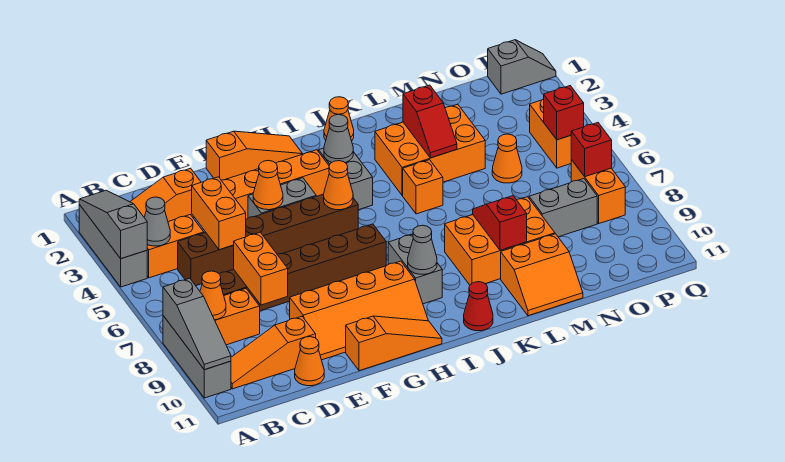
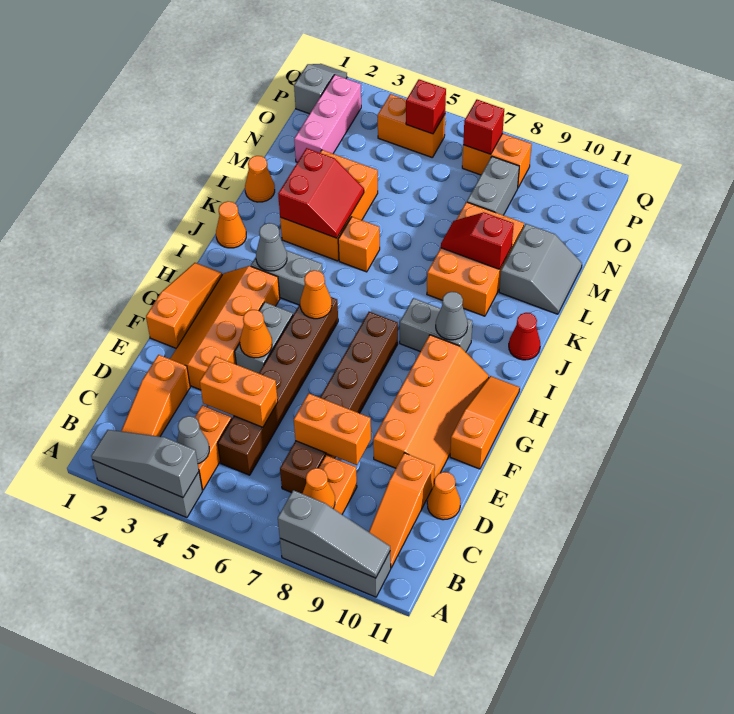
red 1x2 slope [403,85,457,158] -> red 2x2 slope [278,148,364,238]
orange 2x2 slope [501,234,583,316] -> grey 2x2 slope [499,224,582,314]
none -> pink 1x3 brick [294,75,361,162]
orange 1x1 cone [492,134,522,183] -> orange 1x1 cone moved to [245,156,275,202]

